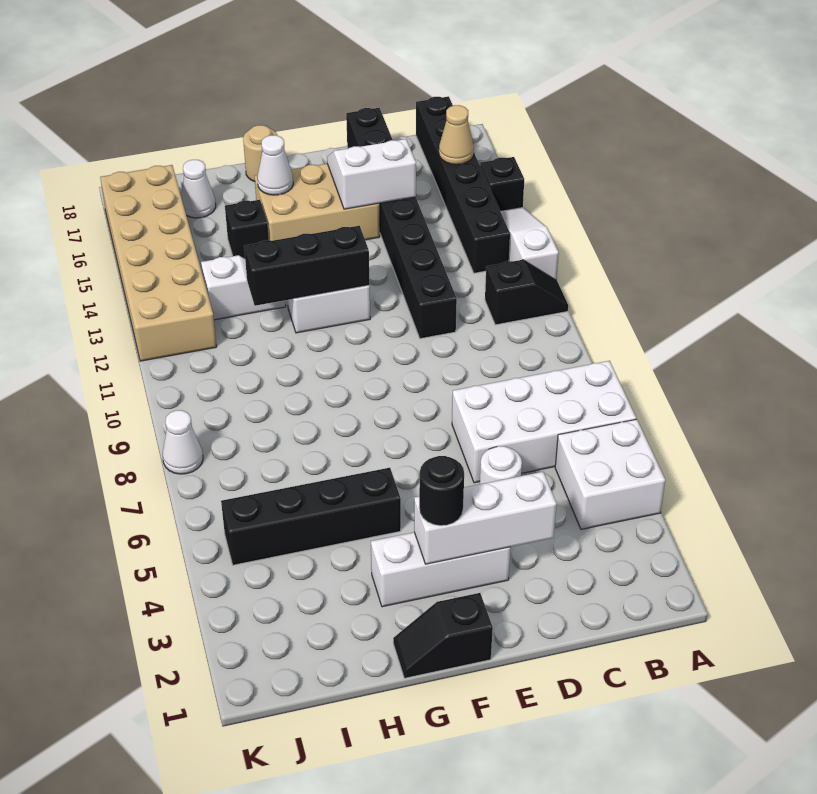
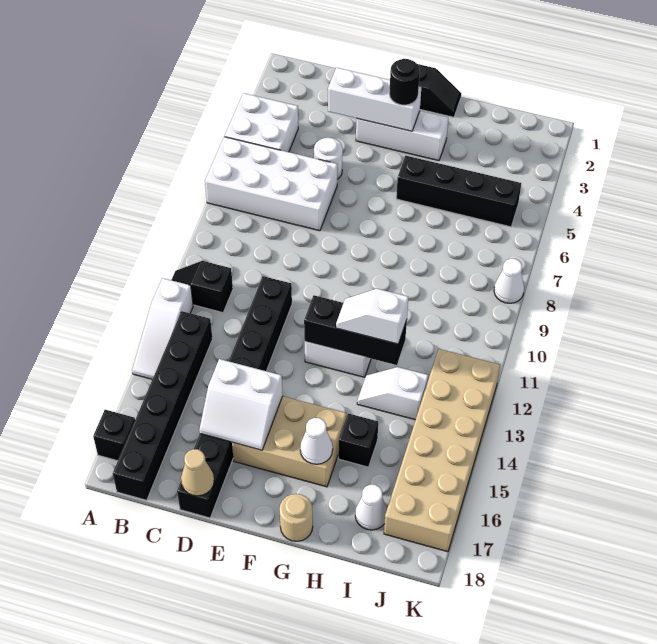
black 1x1 brick [480,157,524,211] -> black 1x1 brick moved to [93,410,135,461]
tan 1x1 cone [439,105,474,165] -> tan 1x1 cone moved to [181,449,214,496]
none -> white 1x2 slope [336,289,408,344]

